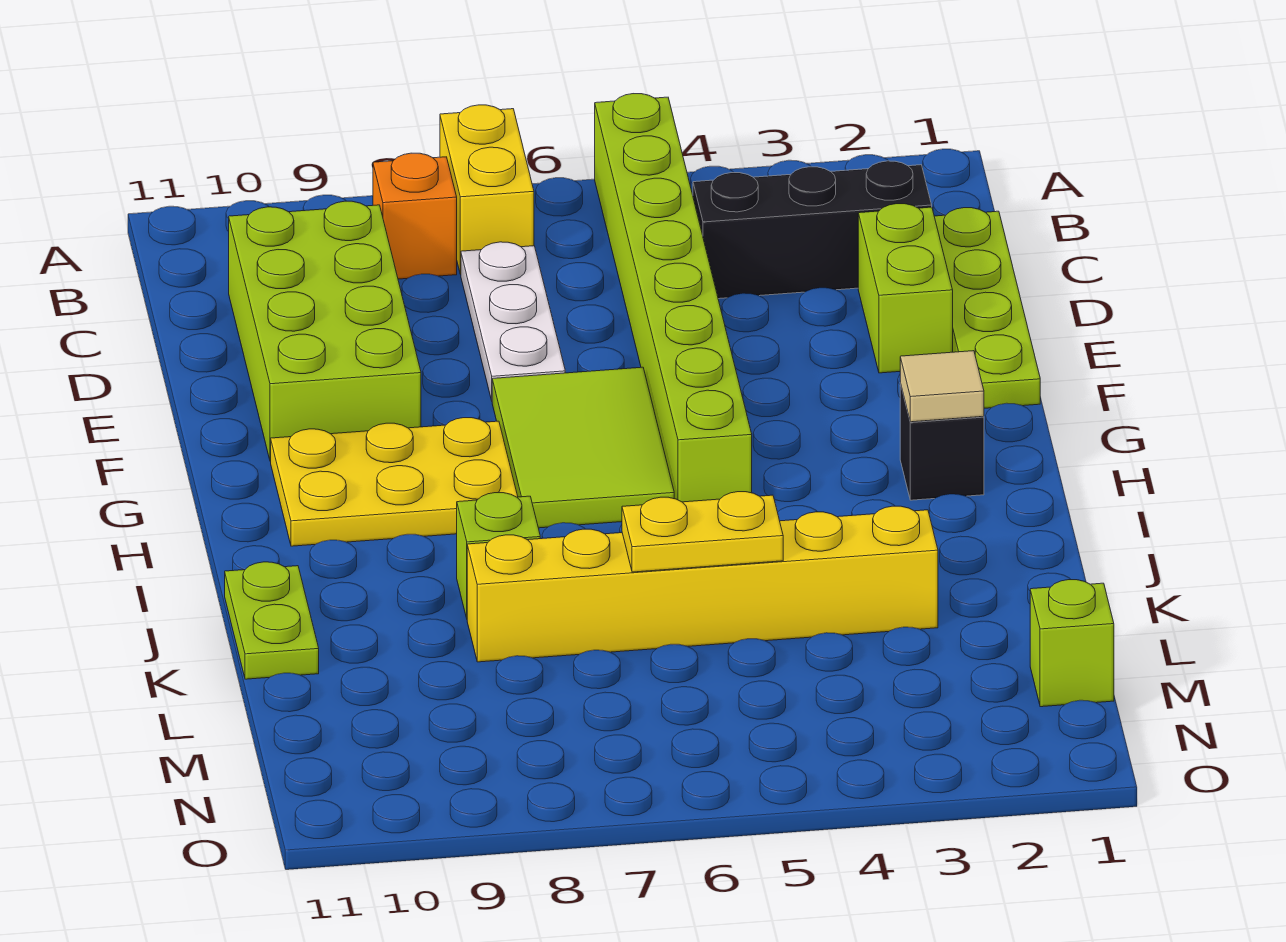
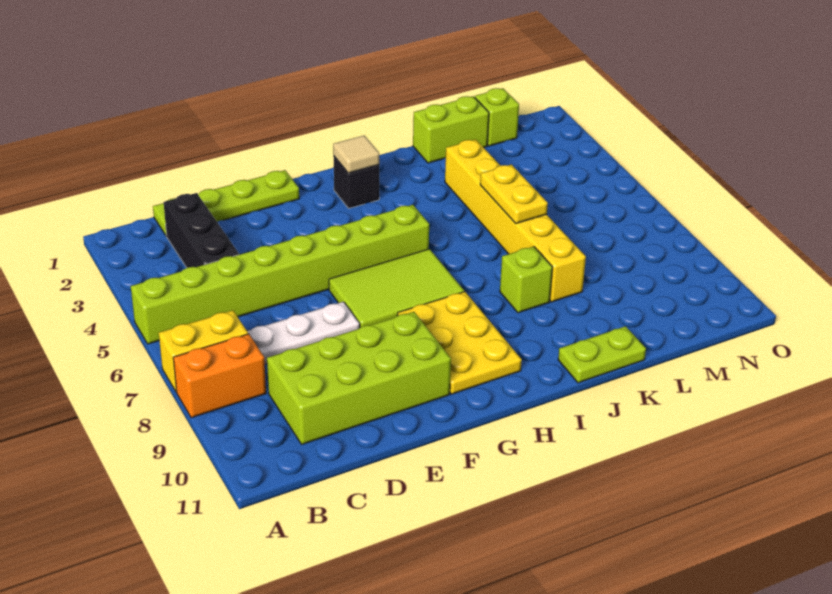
orange 1x1 brick [373,153,457,279] -> orange 1x2 brick [173,334,266,418]
lime 1x2 brick [858,204,953,373] -> lime 1x2 brick moved to [413,96,489,163]

